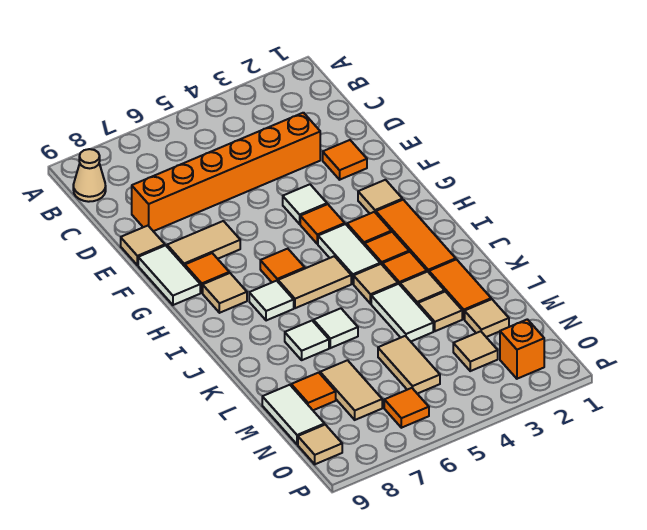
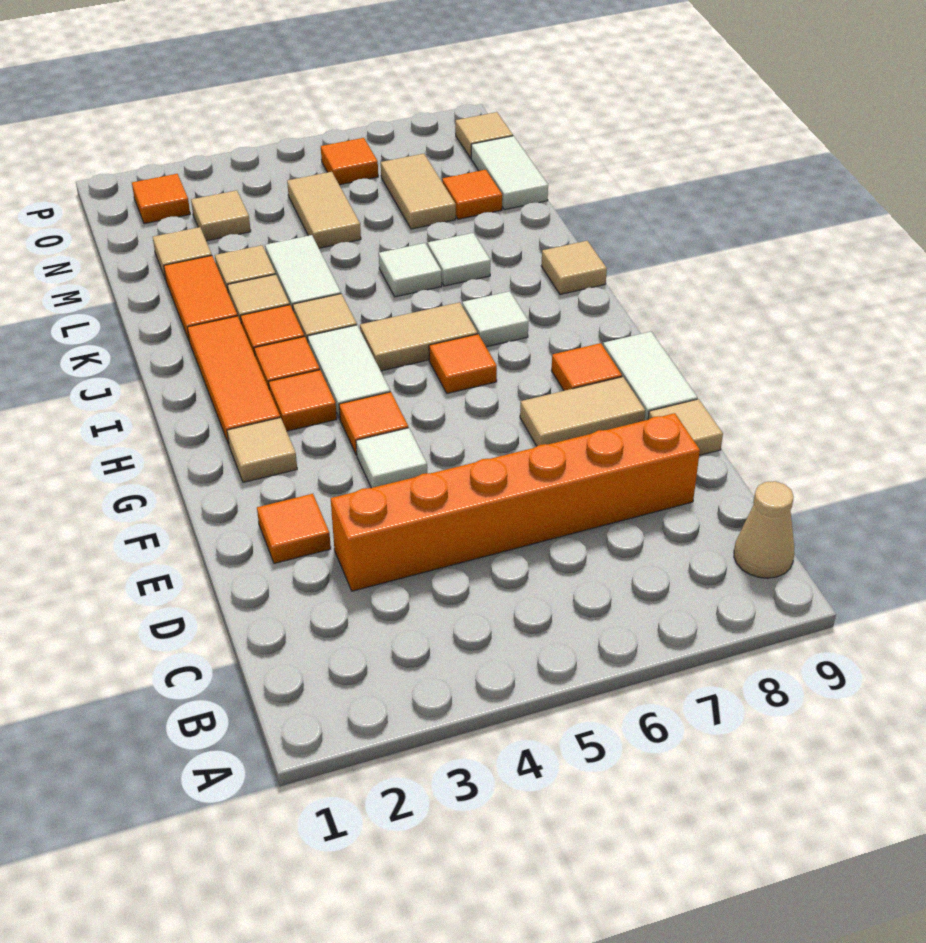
tan 1x1 tile [203,273,247,313] -> tan 1x1 tile moved to [541,241,607,294]
orange 1x1 brick [500,319,544,379] -> orange 1x1 tile [132,174,190,224]

